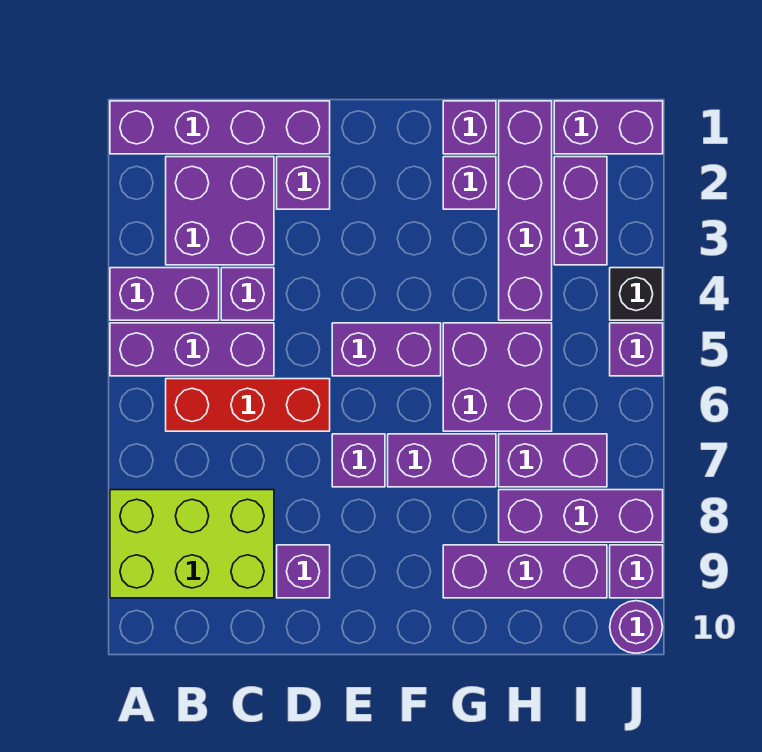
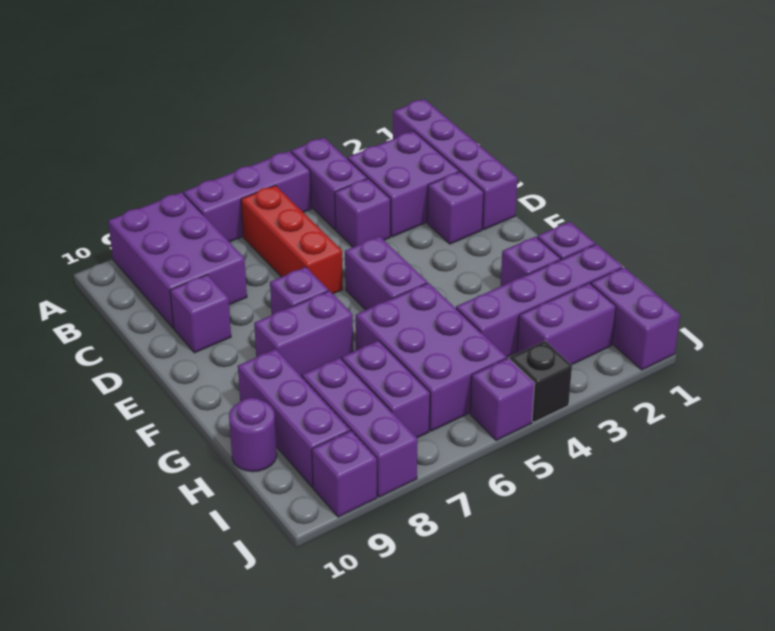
purple 1x3 brick [110,323,274,376] -> purple 1x3 brick turned to [183,151,311,242]
lime 2x3 brick [110,490,274,598] -> purple 2x3 brick [108,192,247,328]
purple 1x2 brick [388,434,496,487] -> purple 1x2 brick turned to [254,291,353,377]
purple 2x2 brick [443,323,552,431] -> purple 2x3 brick [356,283,507,431]
purple 1x1 round brick [610,601,663,653] -> purple 1x1 round brick moved to [229,398,277,472]

